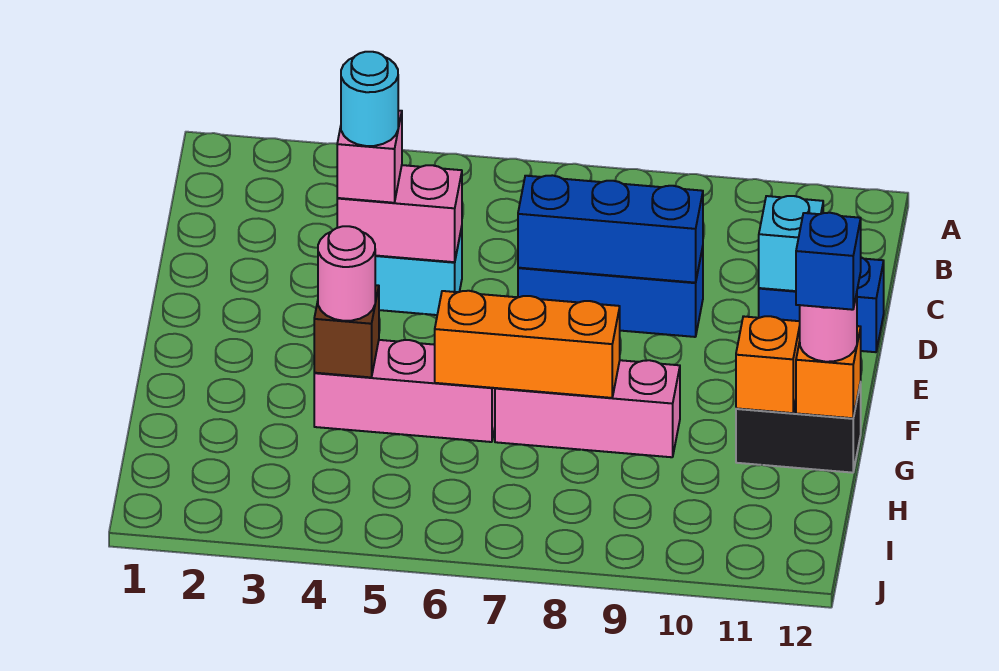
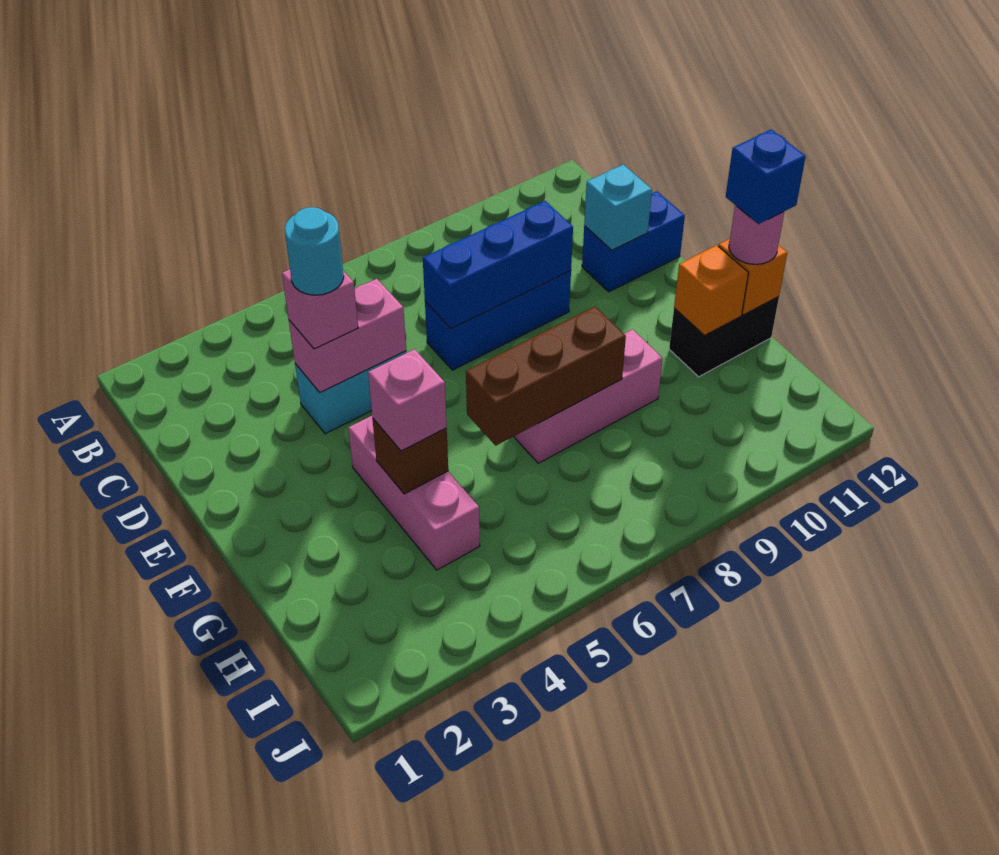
pink 1x3 brick [314,340,495,442] -> pink 1x3 brick turned to [348,416,480,570]
pink 1x1 round brick [318,226,375,321] -> pink 1x1 brick [368,349,447,451]
orange 1x3 brick [435,291,620,398] -> brown 1x3 brick [466,307,626,445]

